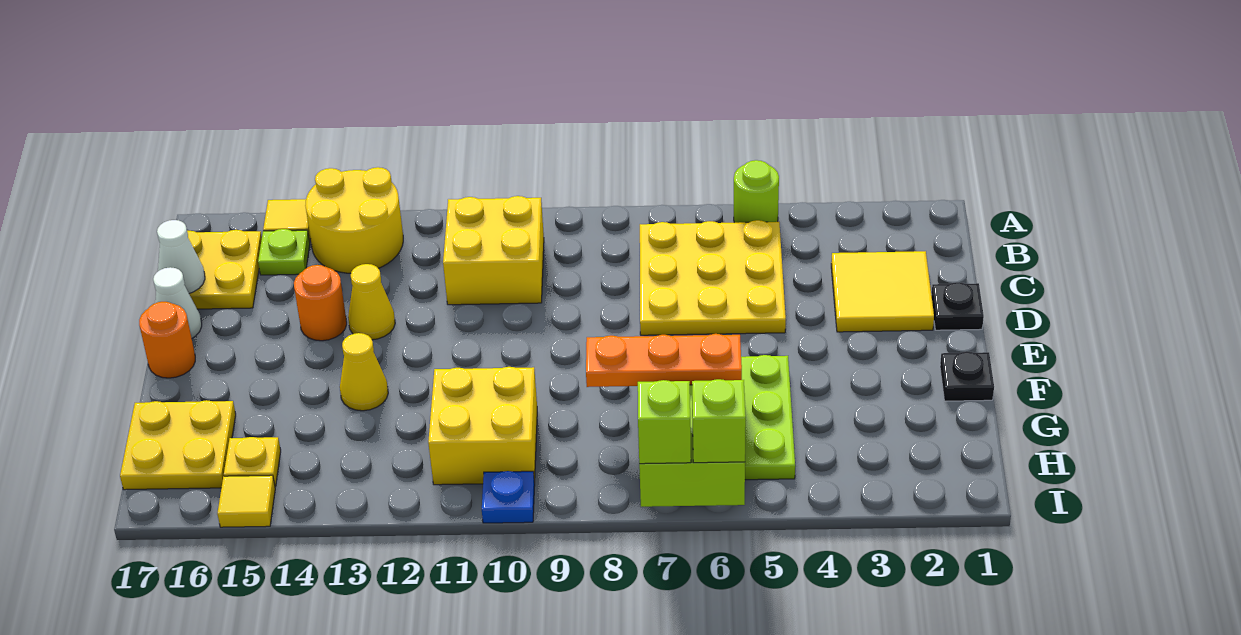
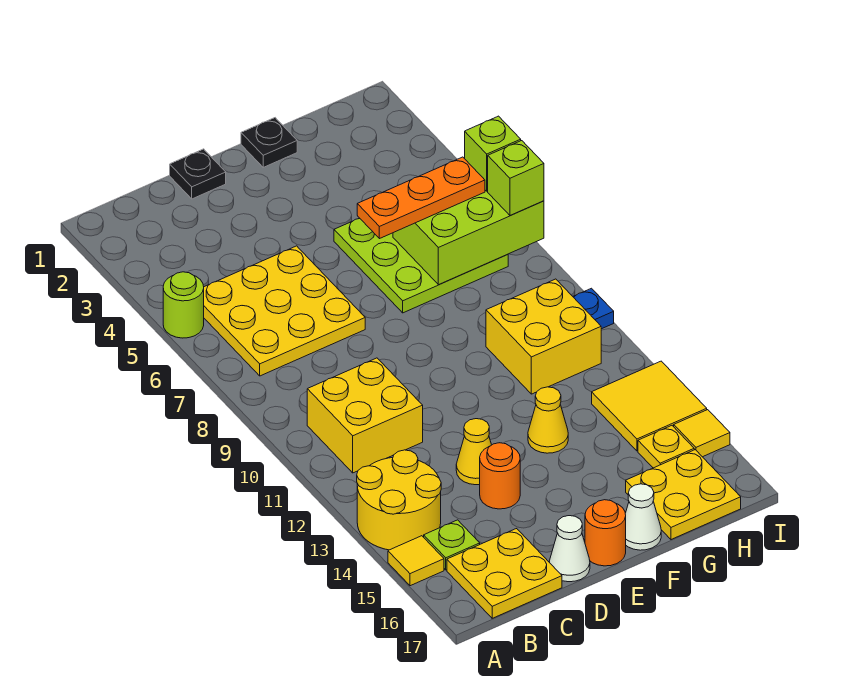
yellow 2x2 tile [831,251,934,332] -> yellow 2x2 tile moved to [592,361,707,451]
white 1x1 cone [157,220,205,293] -> white 1x1 cone moved to [625,484,661,550]
orange 1x3 plate [586,334,742,387] -> orange 1x3 plate turned to [357,157,485,239]

